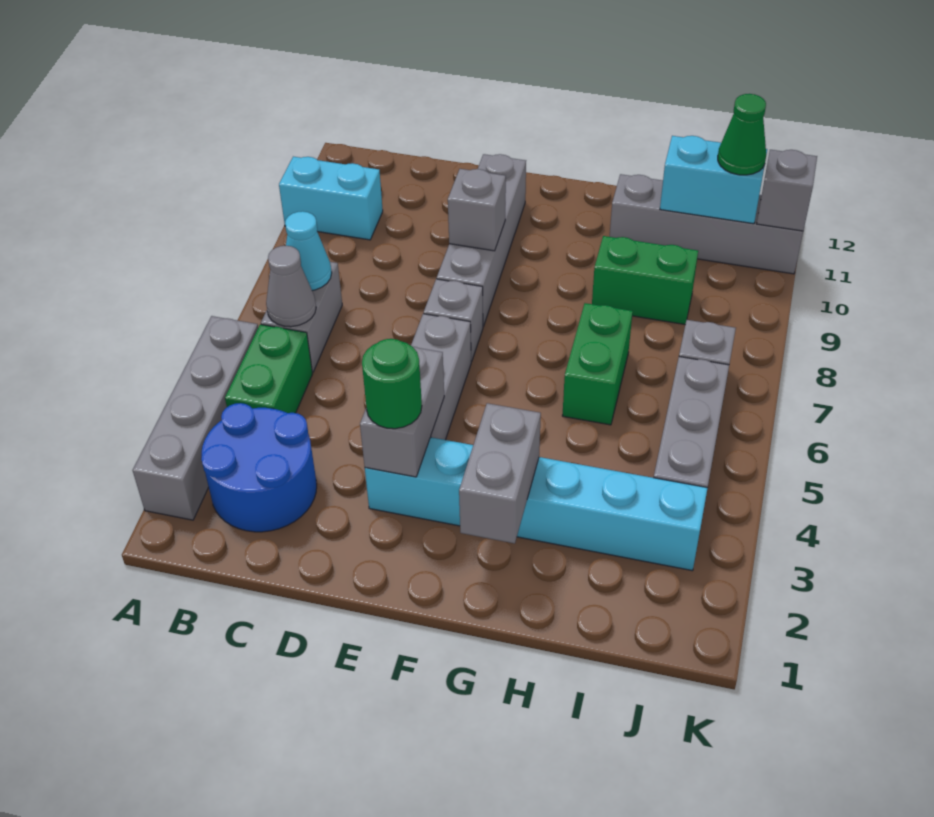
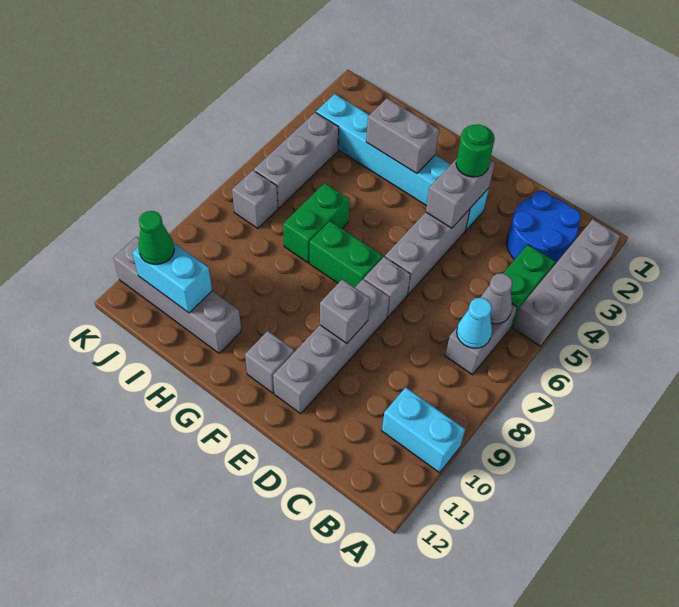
grey 1x2 brick [459,403,541,544] -> grey 1x2 brick turned to [366,98,439,173]
green 1x2 brick [592,236,698,324] -> green 1x2 brick moved to [310,221,383,288]
grey 1x1 brick [757,150,817,231] -> grey 1x1 brick moved to [245,331,294,393]

